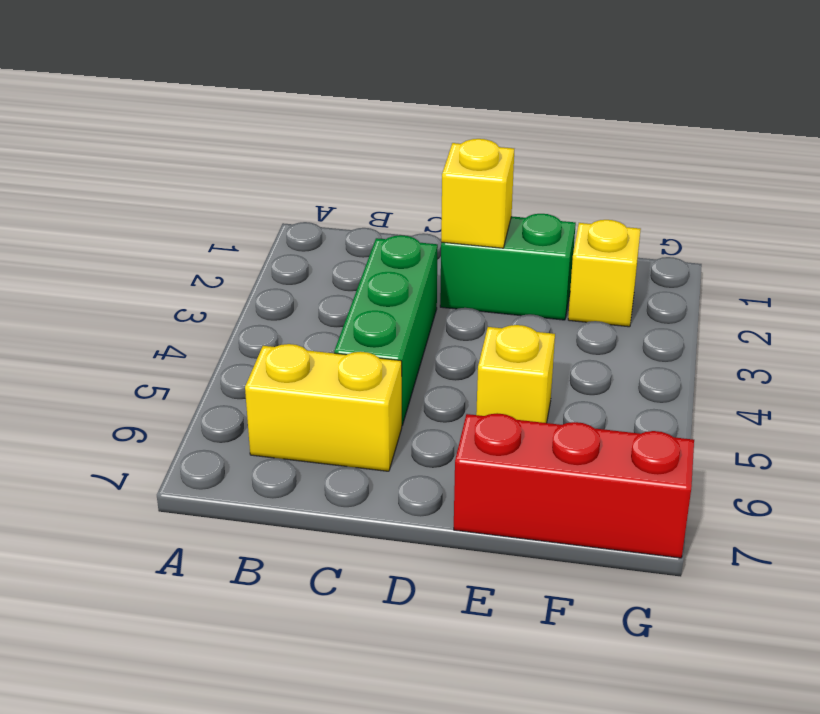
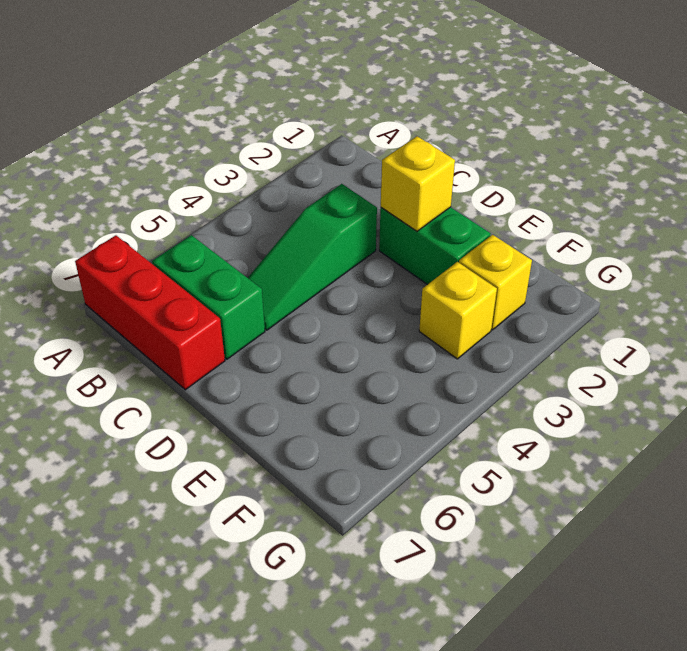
yellow 1x2 brick [245,344,402,471] -> green 1x2 brick [152,235,265,359]
green 1x3 brick [334,235,438,425] -> green 1x3 slope [248,184,377,330]
yellow 1x1 brick [476,325,555,423] -> yellow 1x1 brick moved to [419,262,497,359]
red 1x3 brick [454,413,694,558] -> red 1x3 brick moved to [75,235,225,390]

